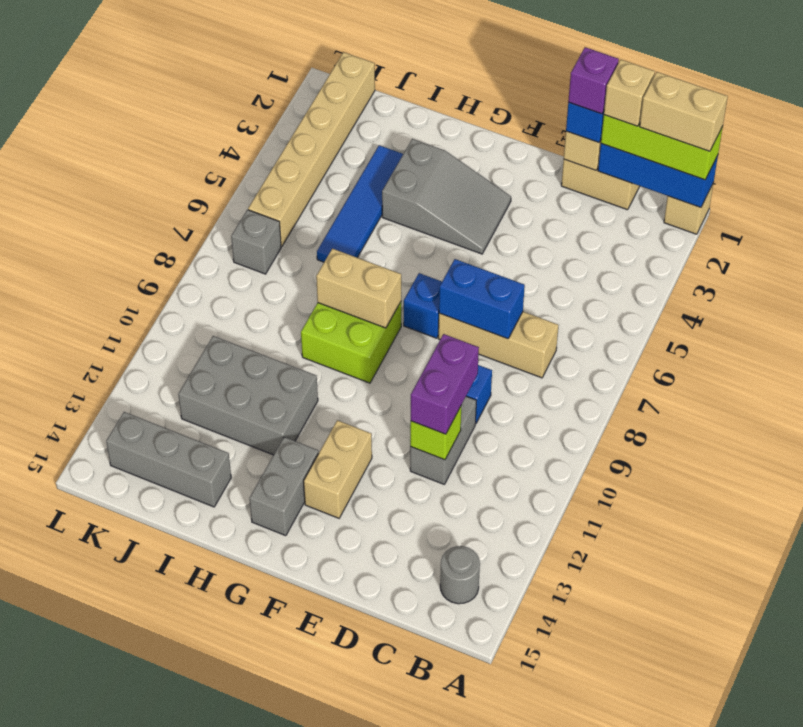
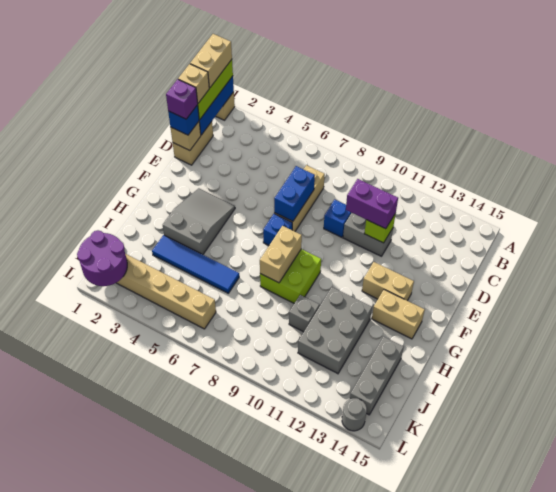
grey 1x1 round brick [440,546,480,604] -> grey 1x1 round brick moved to [342,398,367,431]
grey 1x2 brick [250,437,319,536] -> tan 1x2 brick [372,290,425,339]
none -> purple 2x2 round brick [77,230,127,286]
grey 1x1 brick [231,210,281,274] -> grey 1x1 brick moved to [289,295,319,332]

